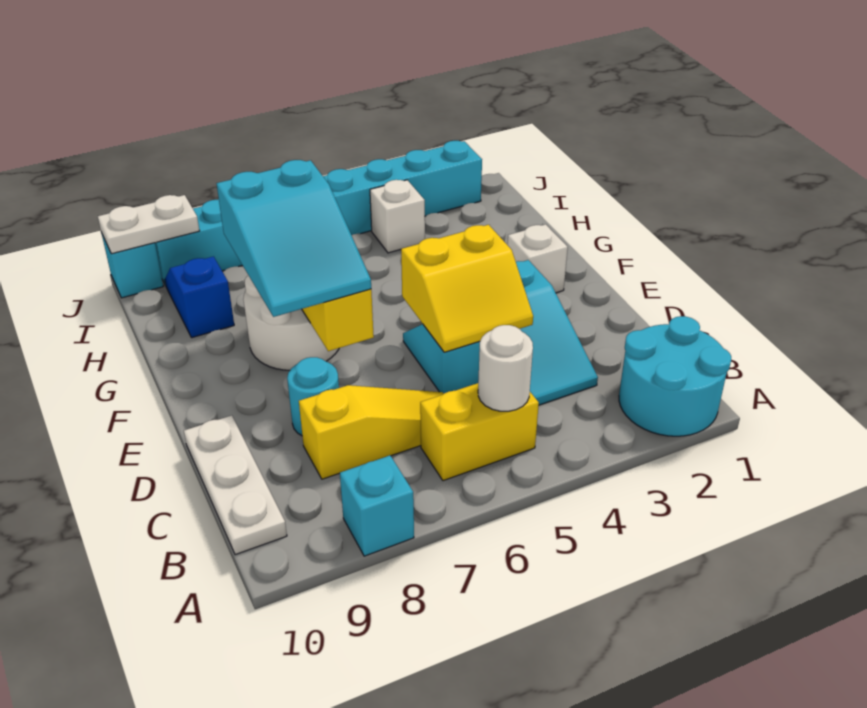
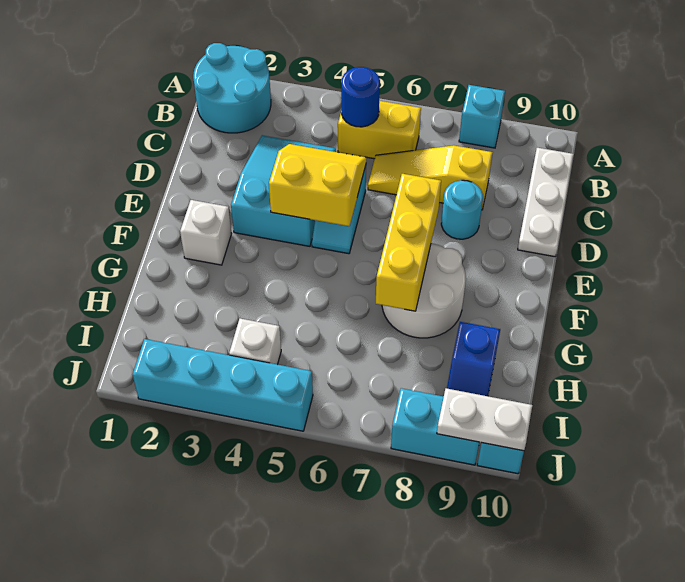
white 1x1 round brick [478,325,533,411] -> blue 1x1 round brick [341,67,380,127]
cyan 2x3 slope [217,160,371,317] -> none

